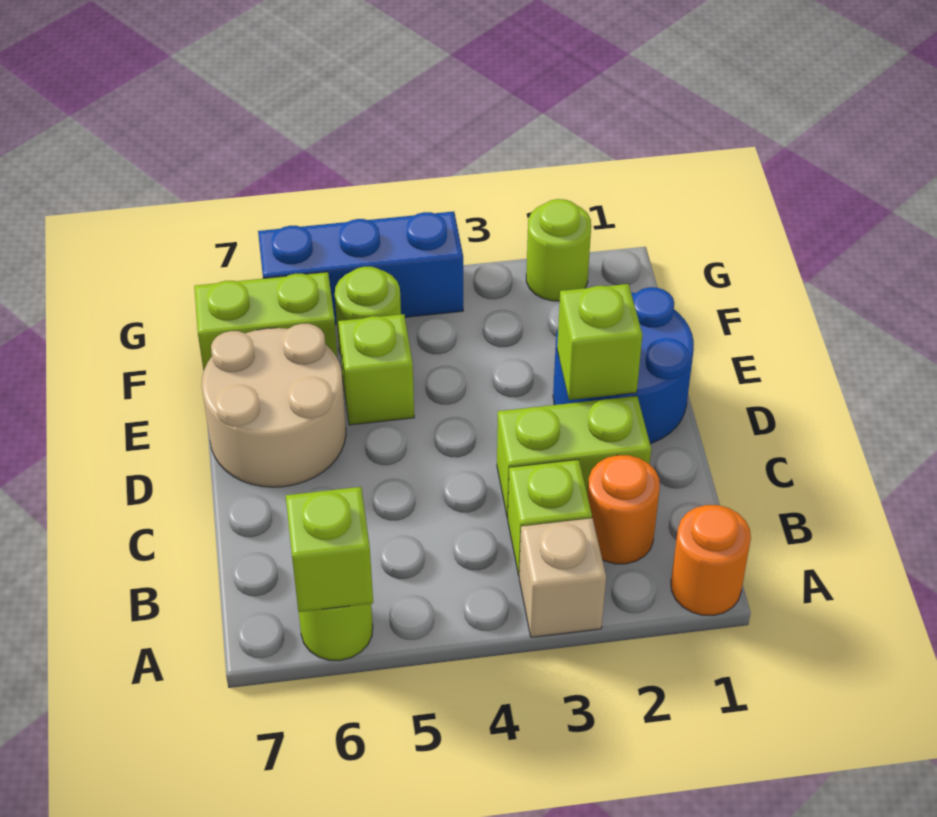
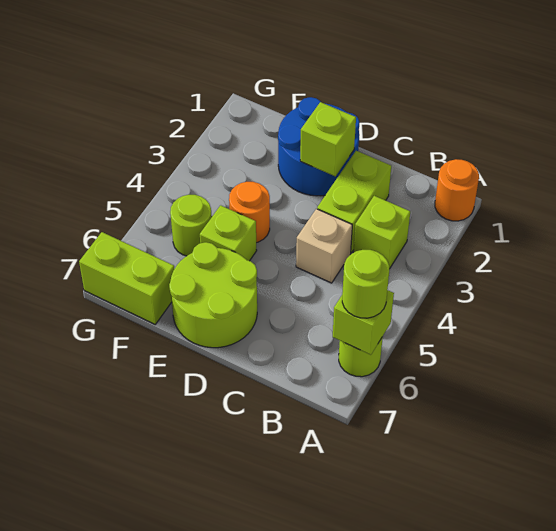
tan 1x1 brick [519,518,606,637] -> tan 1x1 brick moved to [296,209,352,283]
orange 1x1 round brick [587,455,660,564] -> orange 1x1 round brick moved to [229,182,270,243]
tan 2x2 round brick [202,324,346,487] -> lime 2x2 round brick [169,242,257,348]
lime 1x2 brick [194,272,338,371] -> lime 1x2 brick turned to [79,232,174,324]
lime 1x1 round brick [526,199,591,301] -> lime 1x1 round brick moved to [342,250,389,318]
blue 1x3 brick [258,211,463,325] -> none

